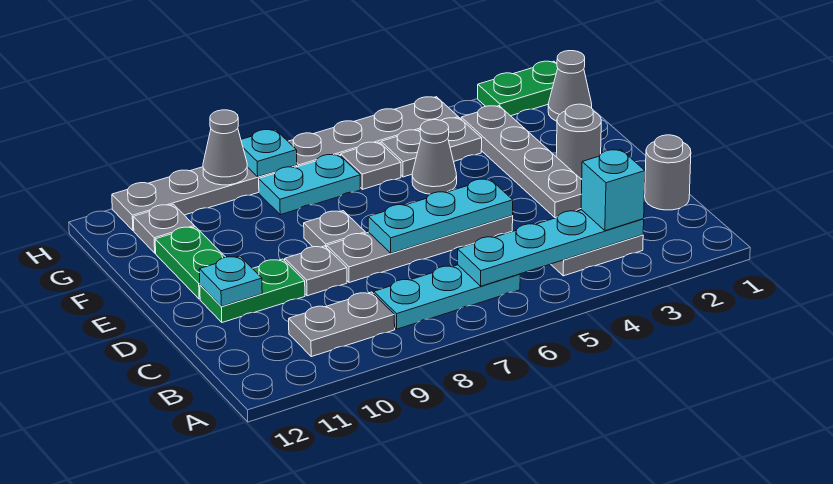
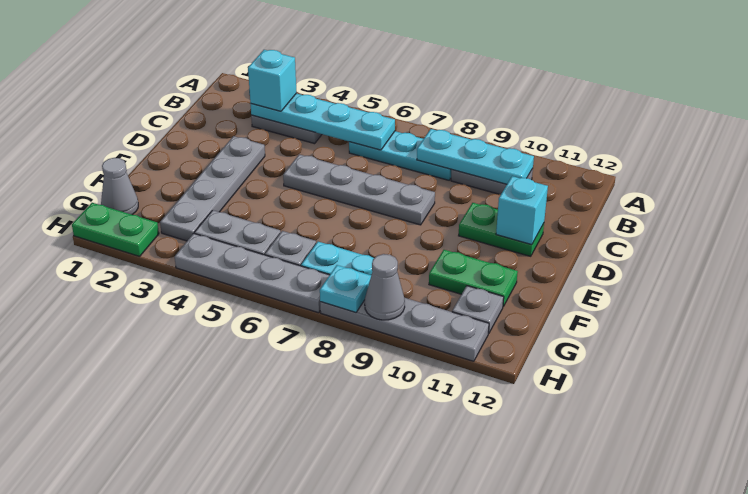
grey 1x1 round brick [645,135,691,210] -> none
cyan 1x3 plate [368,179,513,253] -> cyan 1x3 plate moved to [417,129,534,184]
grey 1x1 plate [285,246,347,296] -> none
cyan 1x1 plate [199,256,262,306] -> cyan 1x1 brick [496,176,548,245]
grey 1x1 round brick [556,104,601,179] -> none
grey 1x1 plate [304,211,365,248] -> none
green 1x2 plate [155,227,225,299] -> green 1x2 plate turned to [429,250,518,306]
grey 1x1 cone [412,120,457,194] -> none

